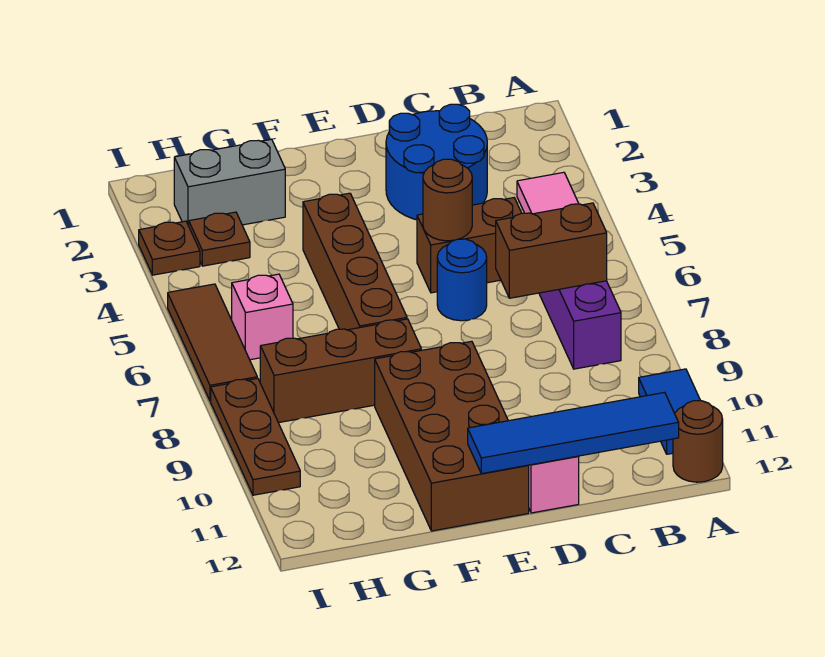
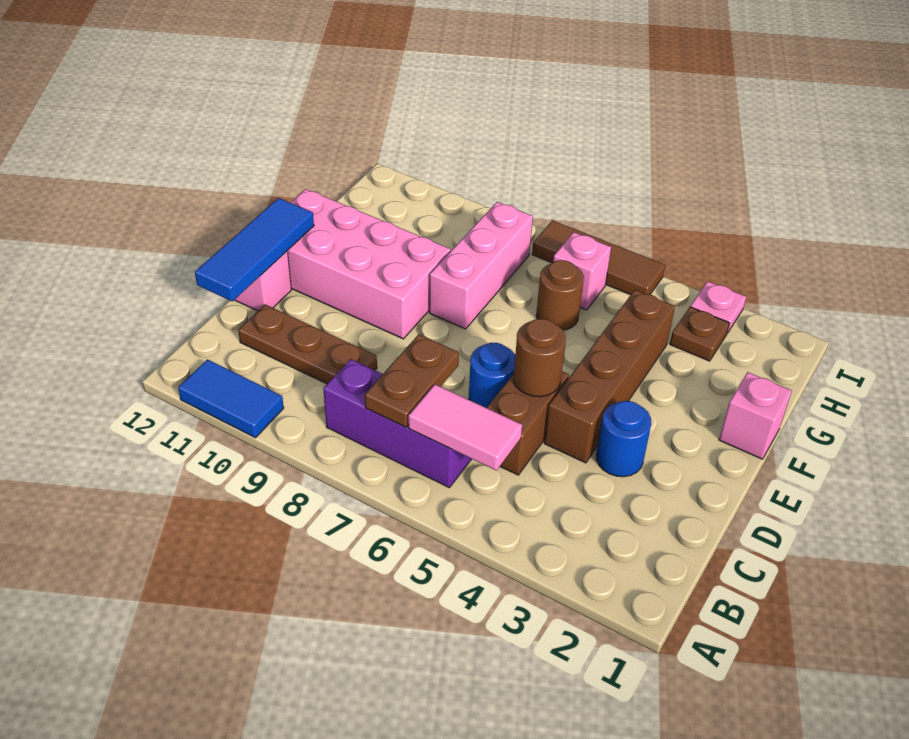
brown 1x1 round brick [673,401,723,482] -> brown 1x1 round brick moved to [536,260,584,330]
brown 1x2 brick [496,203,607,298] -> brown 1x2 plate [365,334,459,427]
blue 1x4 tile [468,392,679,474] -> blue 1x3 tile [195,198,314,301]
blue 2x2 round brick [386,104,487,220] -> blue 1x1 round brick [596,401,651,477]
brown 2x4 brick [375,341,529,531] -> pink 2x4 brick [287,189,450,339]
none -> pink 1x1 brick [719,372,792,459]
brown 1x4 brick [303,193,407,330] -> brown 1x4 brick turned to [544,290,675,463]
brown 1x3 brick [260,319,421,423] -> pink 1x3 brick [429,202,533,329]
grey 1x2 brick [174,139,285,226] -> none
brown 1x1 plate [139,221,200,275] -> pink 1x1 plate [690,281,746,333]
brown 1x3 plate [211,378,300,495] -> brown 1x3 plate moved to [238,304,377,384]

